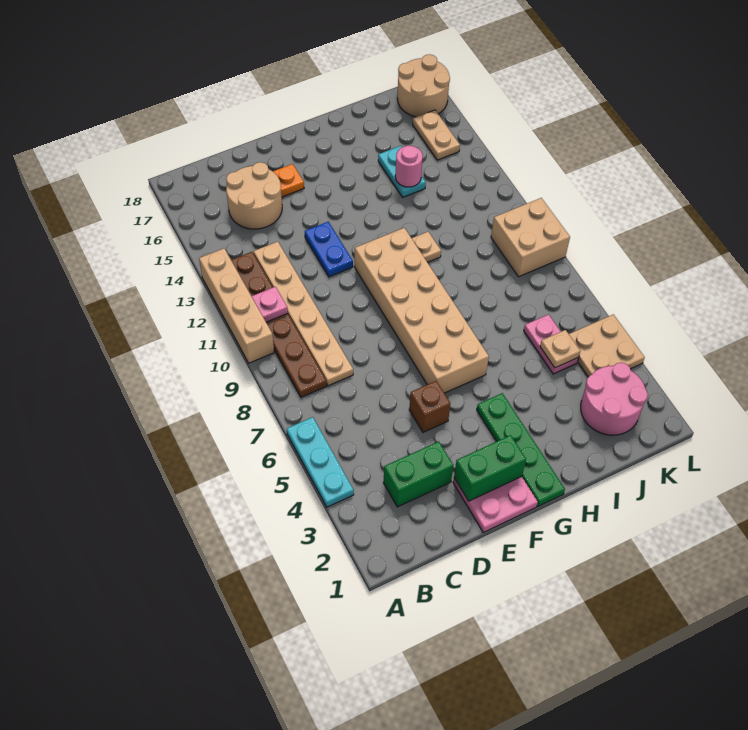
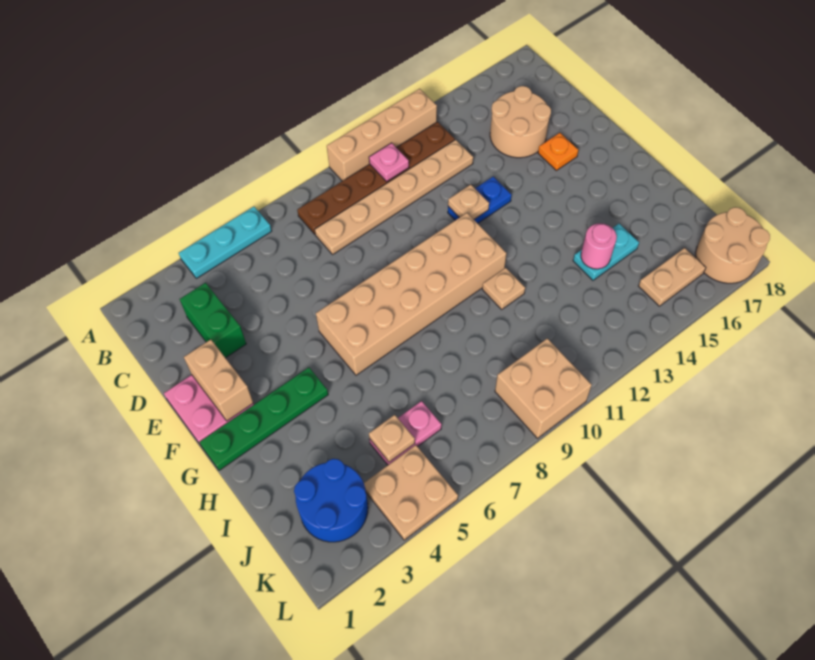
green 1x2 brick [454,435,526,501] -> tan 1x2 brick [184,339,253,421]
brown 1x1 brick [409,381,450,432] -> none
none -> tan 1x1 plate [448,184,489,219]
pink 2x2 round brick [581,363,648,435] -> blue 2x2 round brick [294,459,368,542]

